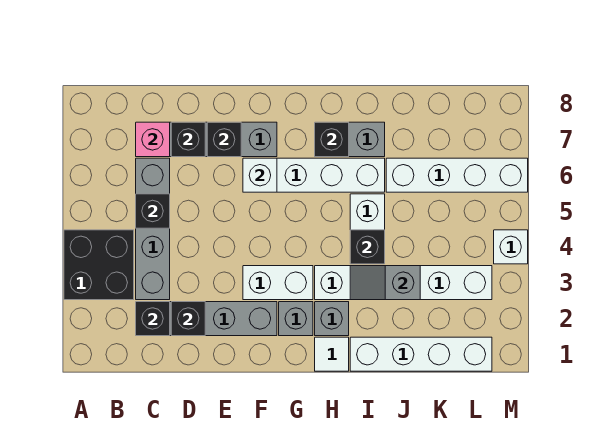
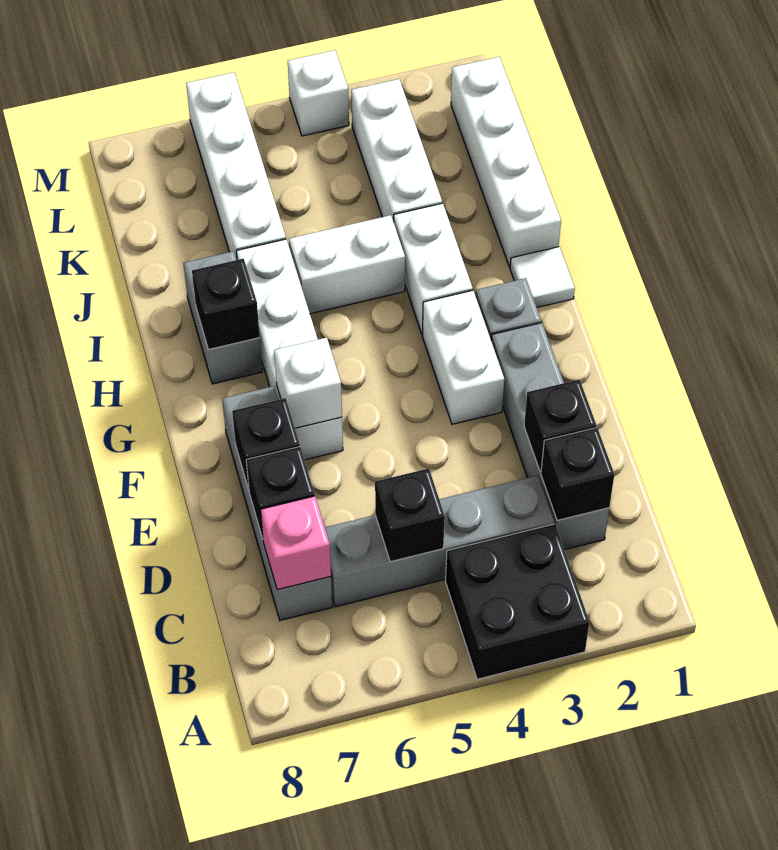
grey 1x1 brick [315,302,349,336] -> none
grey 1x2 slope [350,266,420,300] -> none
black 1x1 brick [350,230,385,264] -> none

